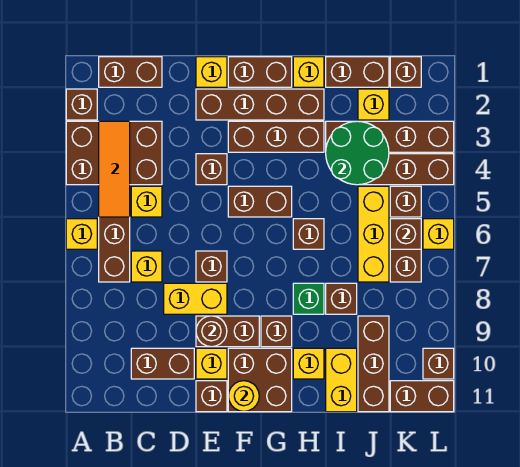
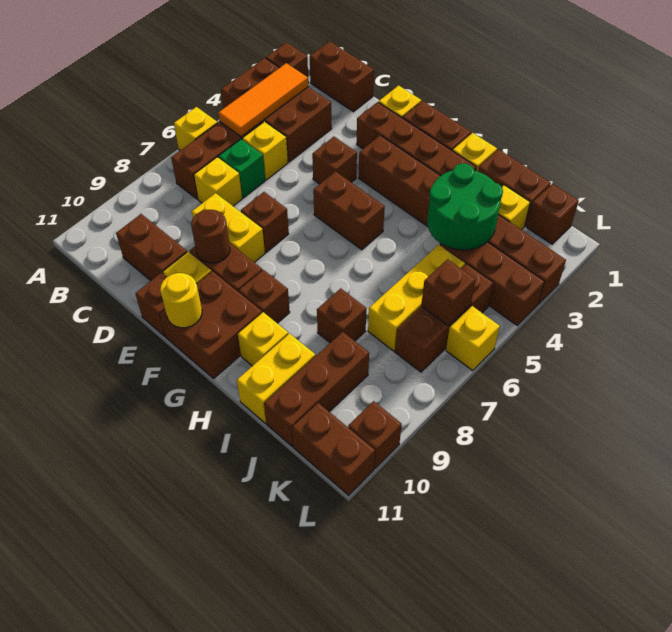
brown 1x1 brick [293,219,324,249] -> none
green 1x1 brick [293,283,324,314] -> green 1x1 brick moved to [218,139,265,198]

